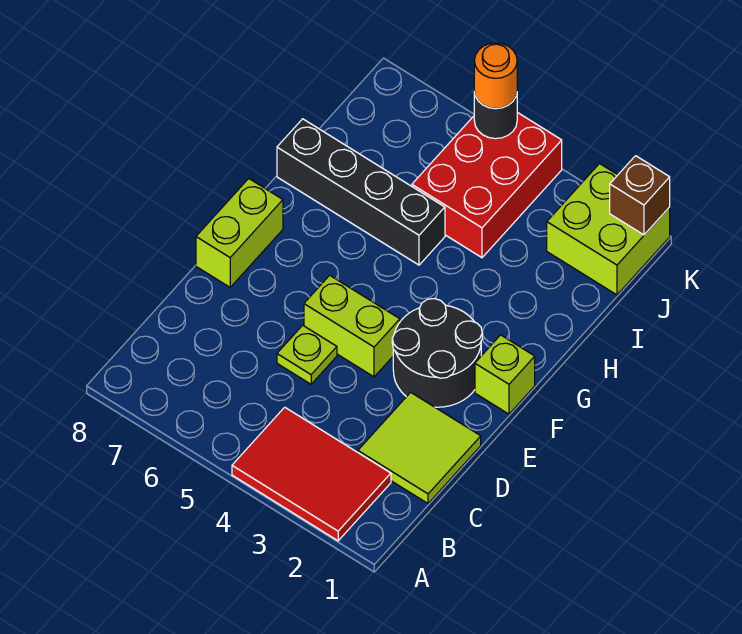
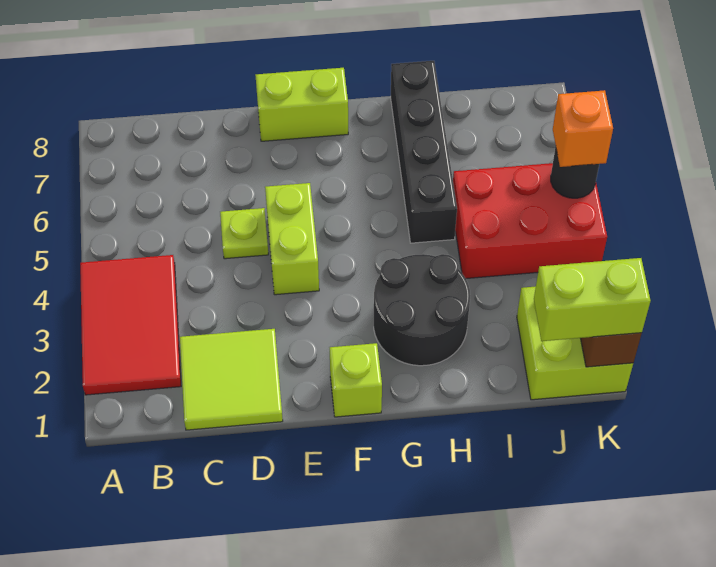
black 2x2 round brick [392,299,482,407] -> black 2x2 round brick moved to [374,254,470,366]
none -> lime 1x2 brick [534,258,651,341]
orange 1x1 round brick [474,43,517,108] -> orange 1x1 brick [553,90,613,167]

